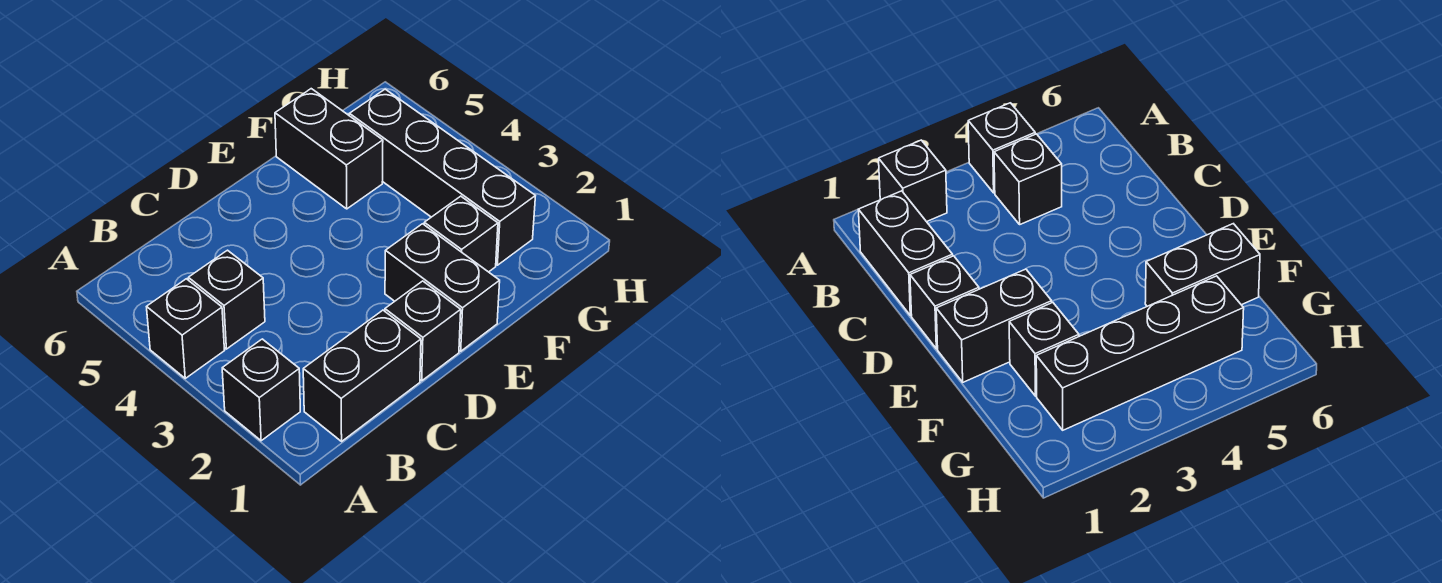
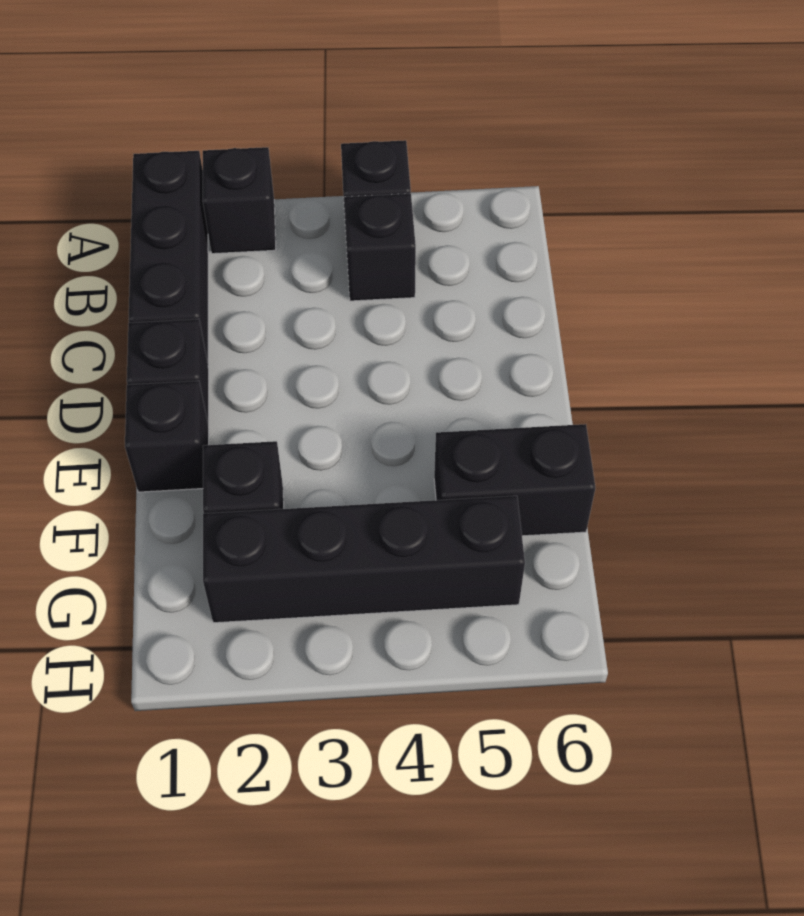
black 1x2 brick [303,310,421,441] -> black 1x3 brick [129,151,209,365]
black 1x2 brick [385,224,500,351] -> black 1x1 brick [125,381,209,492]

